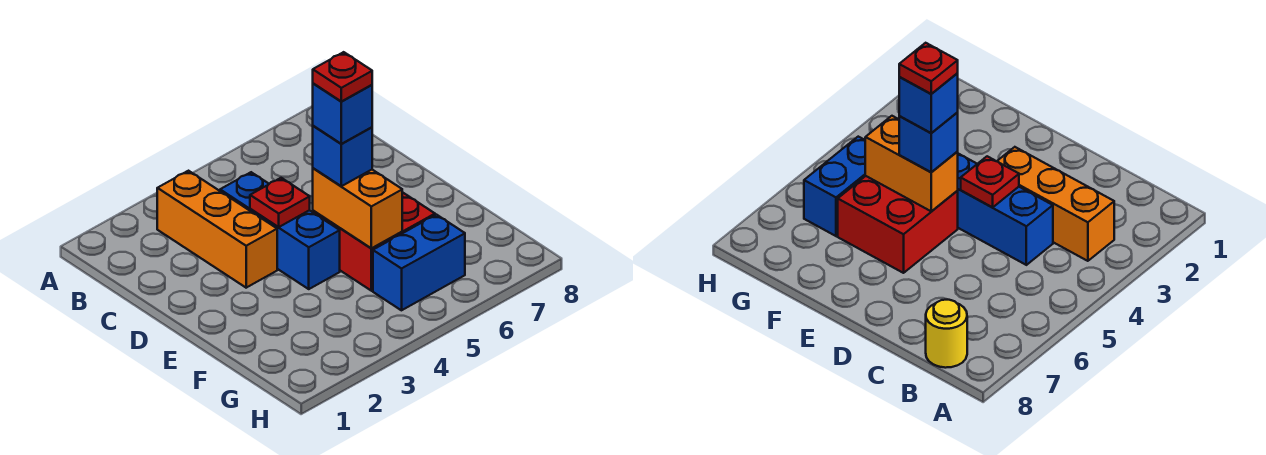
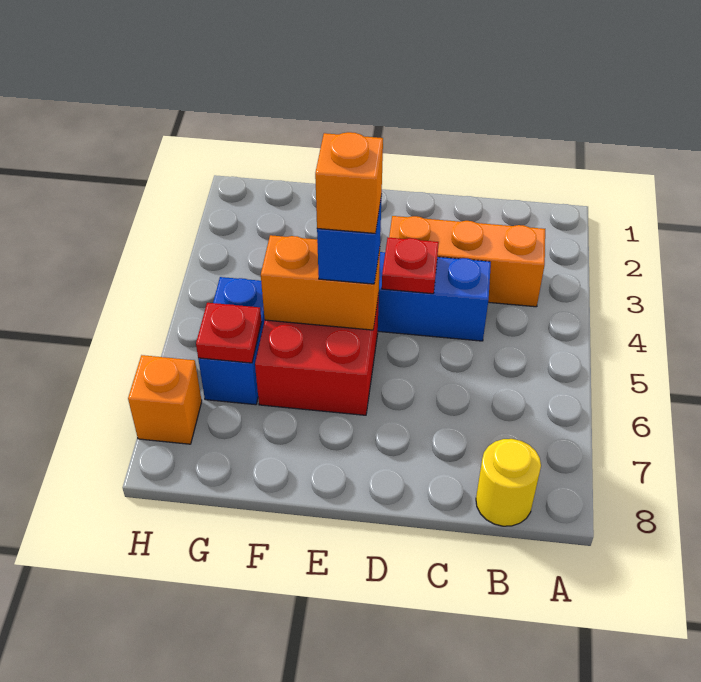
blue 1x1 brick [313,83,372,144] -> orange 1x1 brick [315,132,383,233]
red 1x1 plate [313,52,372,101] -> red 1x1 plate moved to [196,303,262,363]
none -> orange 1x1 brick [128,355,202,444]

